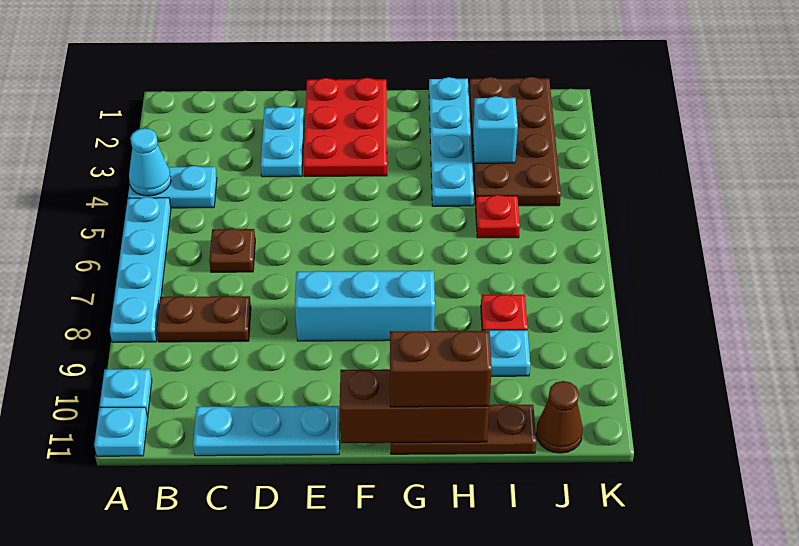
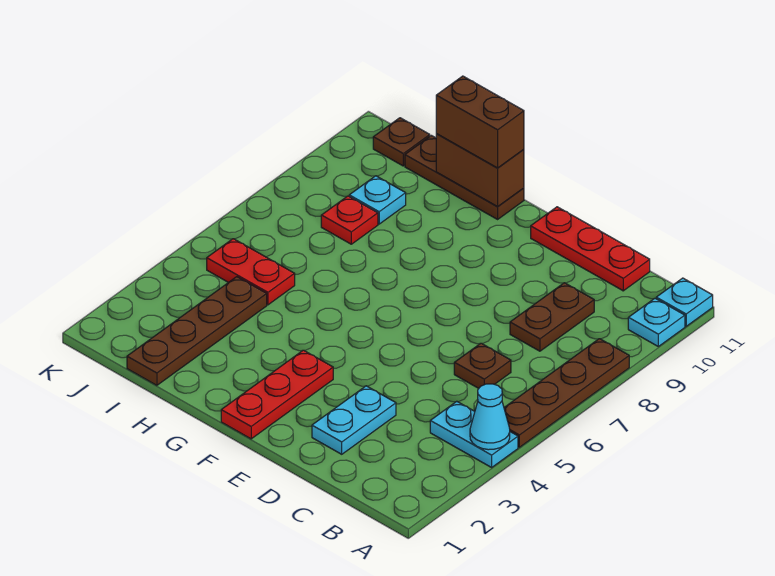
cyan 1x4 plate [110,197,171,342] -> brown 1x4 plate [504,339,629,447]
brown 1x2 plate [156,296,251,342] -> brown 1x2 plate turned to [510,283,594,351]
cyan 1x3 plate [193,406,340,456] -> red 1x3 plate [531,207,650,291]
red 2x3 plate [303,78,387,176] -> red 1x3 plate [221,350,333,439]
cyan 1x3 brick [295,271,435,341] -> none
brown 1x3 brick [340,369,489,443] -> brown 1x2 brick [436,134,524,207]
cyan 1x4 plate [429,77,474,206] -> none
brown 2x4 plate [469,77,561,206] -> brown 1x4 plate [127,277,267,385]
cyan 1x1 brick [473,96,518,163] -> none
red 1x1 plate [476,195,520,238] -> red 1x2 plate [207,239,295,305]
brown 1x1 cone [536,381,583,453] -> brown 1x1 plate [373,118,430,166]

